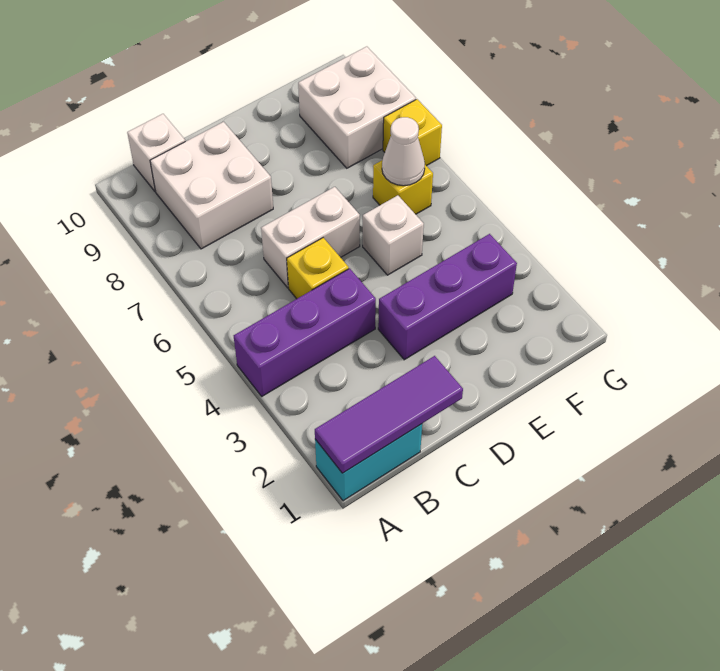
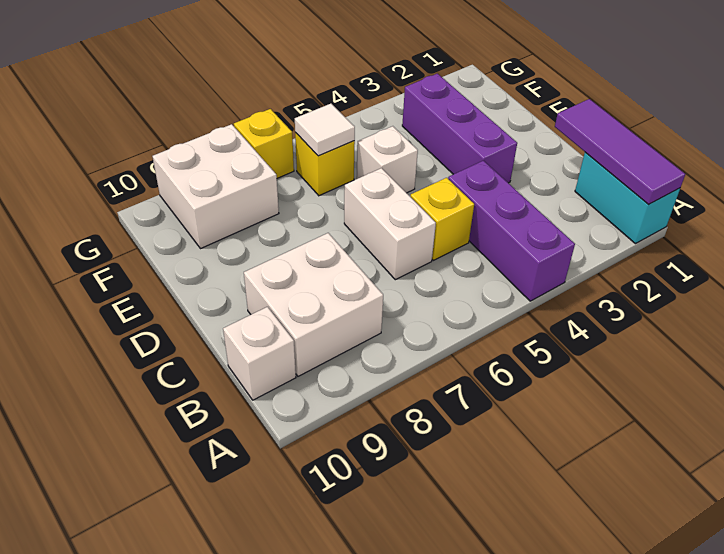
white 1x1 cone [382,117,425,186] -> white 1x1 tile [295,104,355,156]

